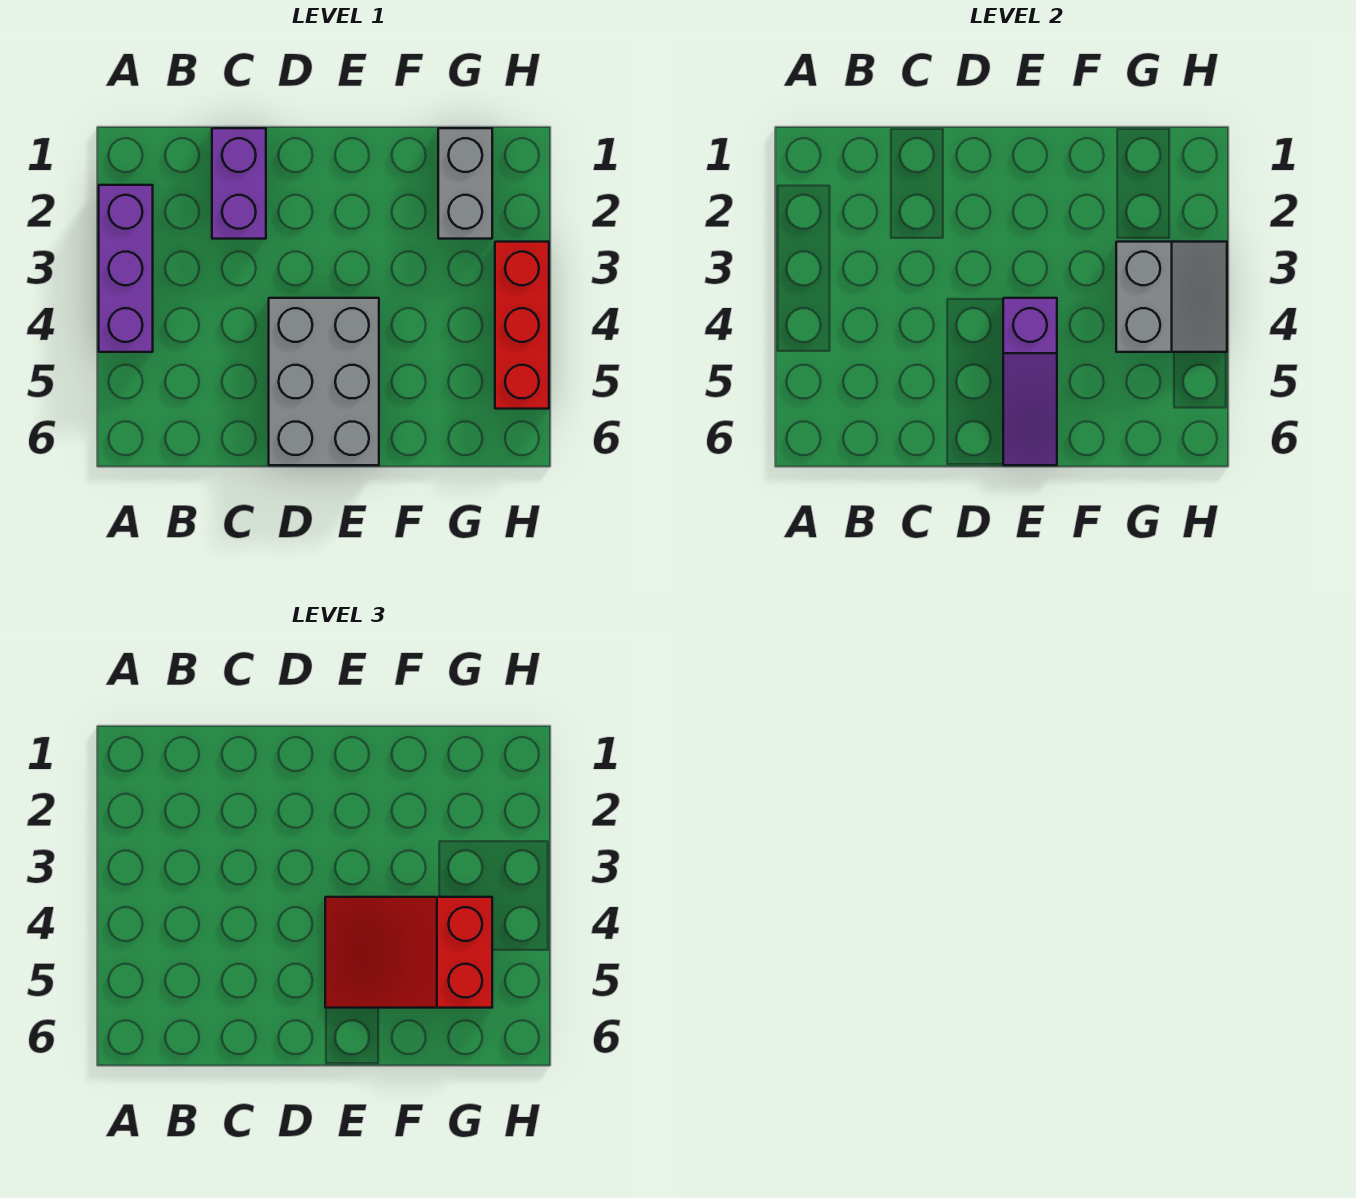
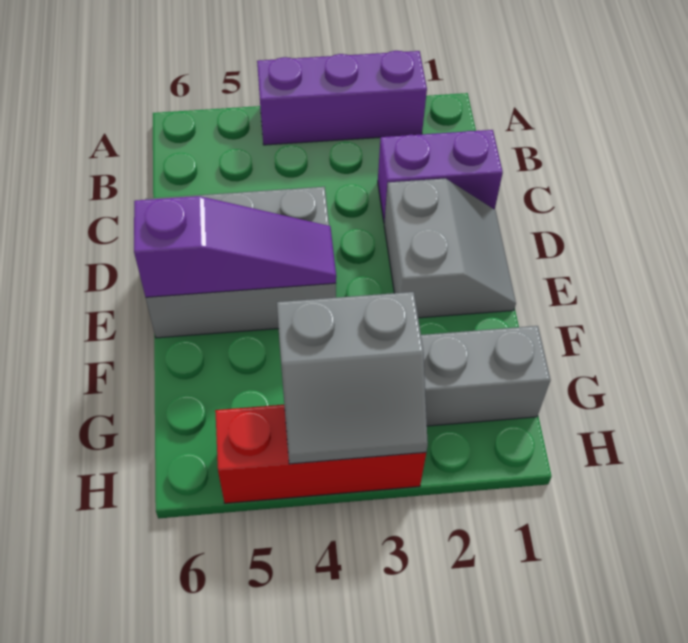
none -> grey 2x2 slope [384,178,516,318]
purple 1x3 slope [1003,298,1057,465] -> purple 1x3 slope turned to [134,196,336,297]
red 2x3 slope [325,897,492,1008] -> none

